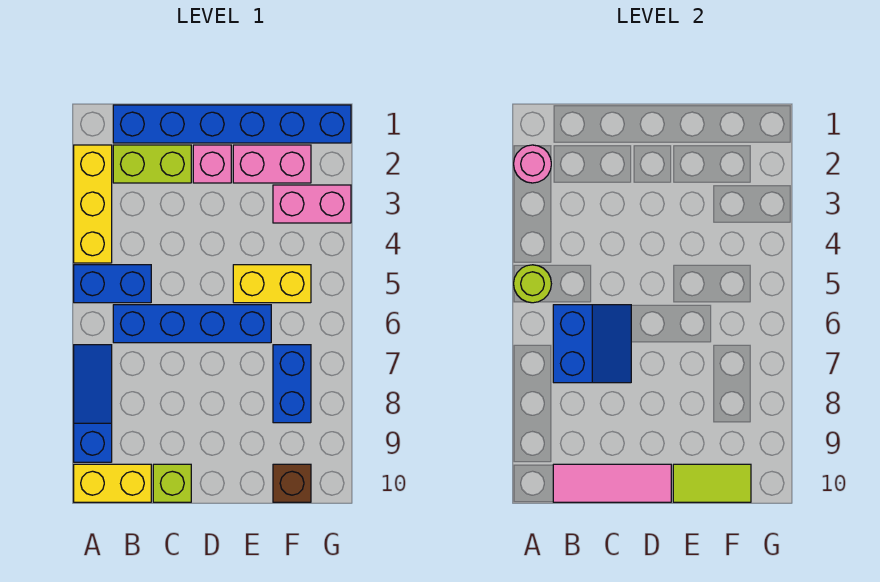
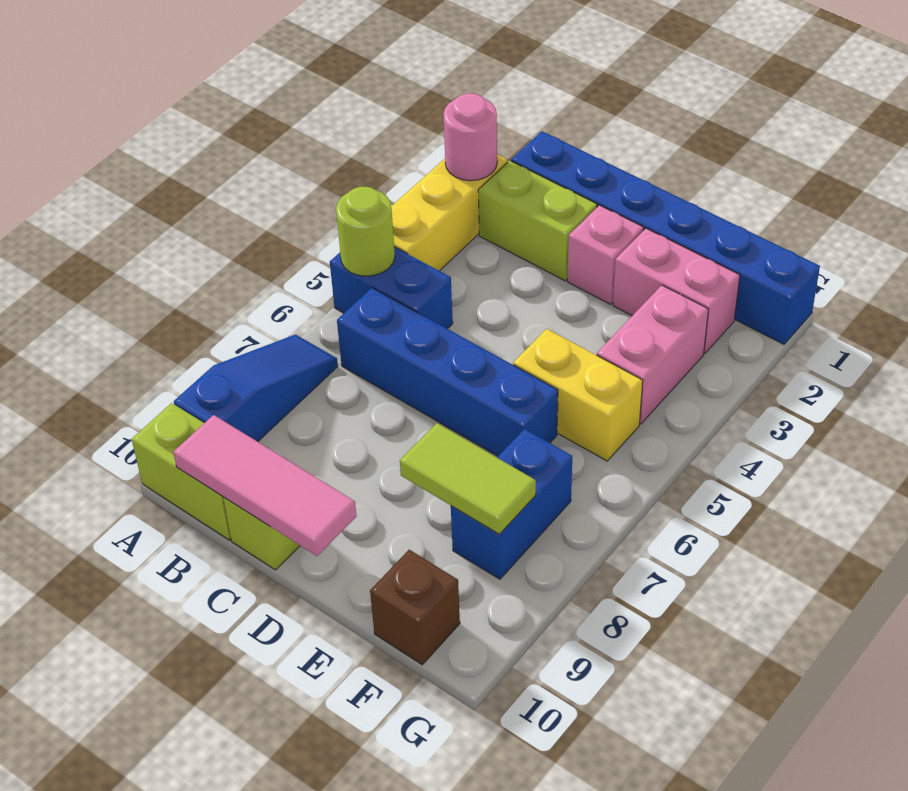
yellow 1x2 brick [74,464,151,502] -> lime 1x2 brick [132,403,231,540]
blue 2x2 slope [553,305,631,383] -> none
lime 1x2 tile [673,464,751,502] -> lime 1x2 tile moved to [400,423,536,534]
pink 1x2 brick [273,185,351,223] -> pink 1x2 brick turned to [597,285,708,424]

